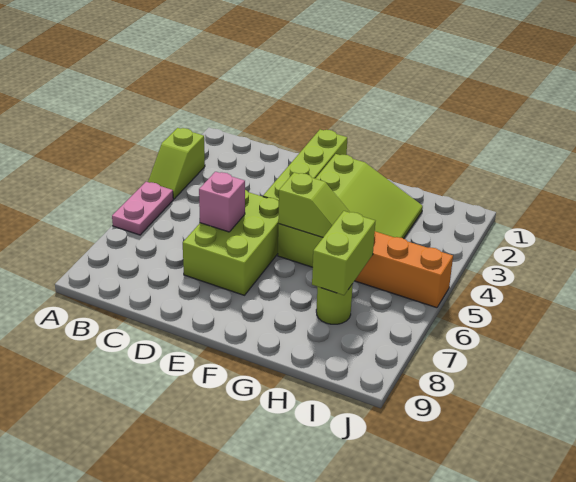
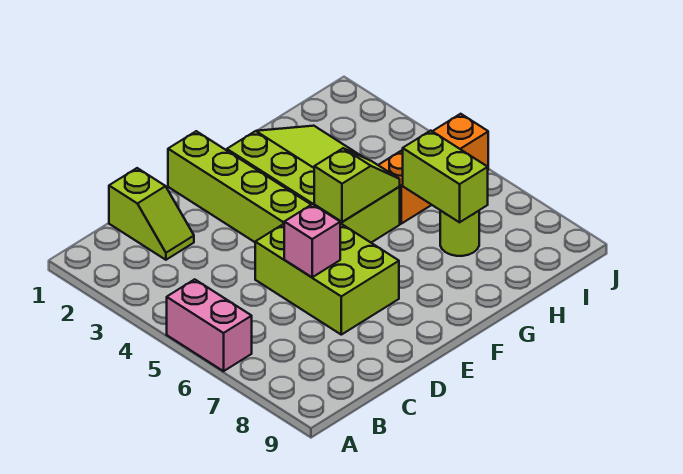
lime 1x2 slope [148,128,205,199] -> lime 1x2 slope moved to [109,168,194,260]
pink 1x2 plate [112,182,173,235] -> pink 1x2 brick [167,279,252,371]

